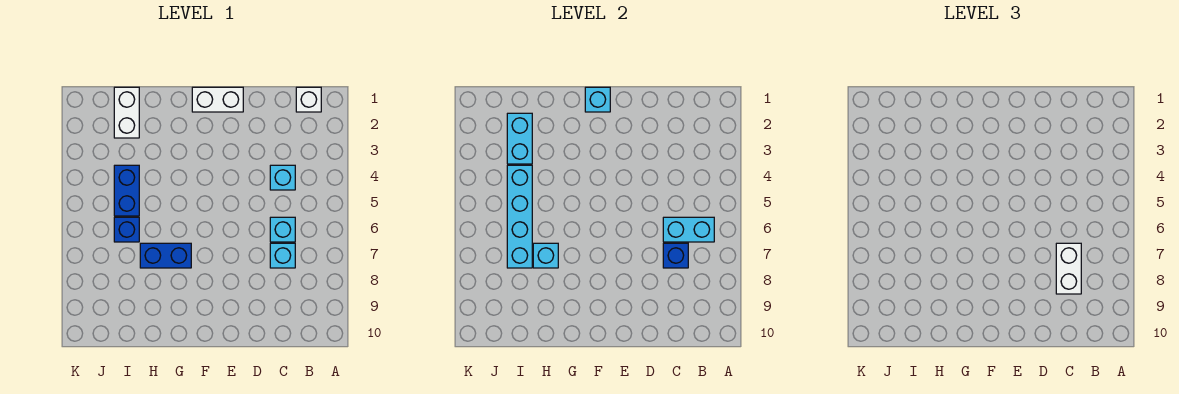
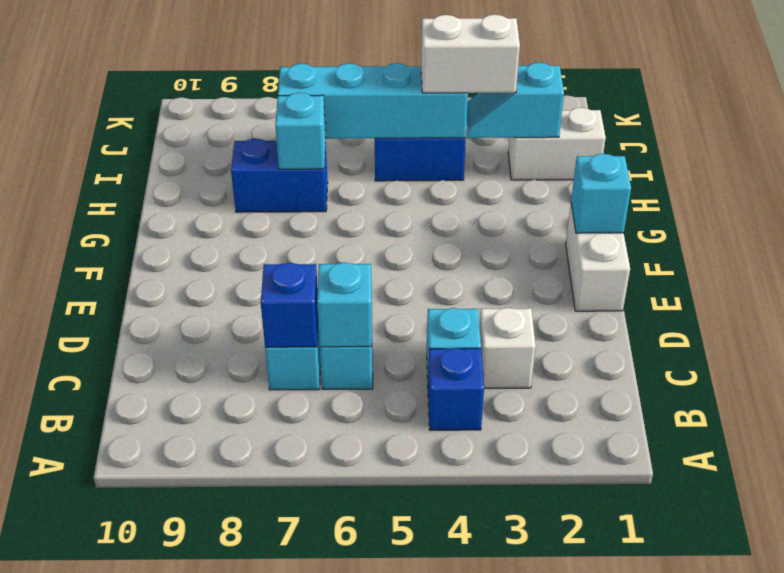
white 1x1 brick [296,87,321,112] -> white 1x1 brick moved to [480,308,536,388]
cyan 1x2 brick [663,217,714,242] -> cyan 1x1 brick [317,262,372,347]
white 1x2 brick [1056,243,1081,294] -> white 1x2 brick moved to [421,15,520,93]
blue 1x2 brick [140,243,191,268] -> blue 1x2 brick turned to [231,138,328,212]
cyan 1x2 brick [507,113,532,164] -> cyan 1x2 slope [467,62,564,138]
blue 1x1 brick [114,217,139,242] -> blue 1x1 brick moved to [428,348,484,430]

